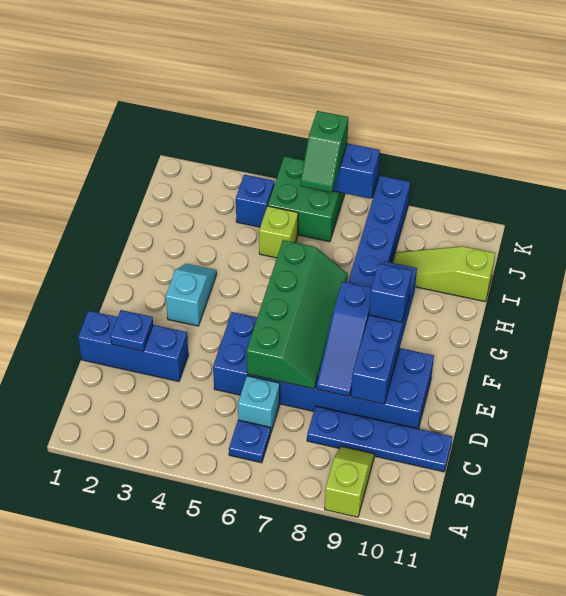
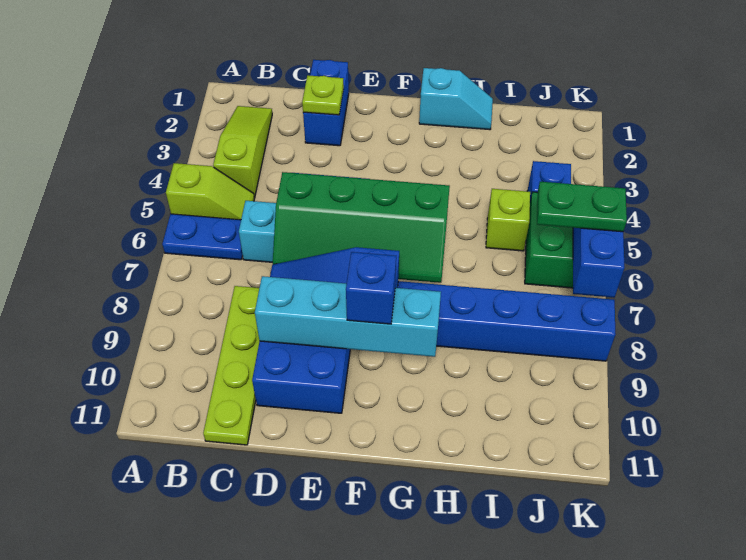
lime 1x2 slope [325,446,374,517] -> lime 1x2 slope moved to [166,163,254,220]
blue 1x1 plate [229,420,271,463] -> blue 1x2 plate [162,214,243,260]
blue 1x4 plate [307,406,452,472] -> lime 1x4 plate [203,286,260,445]
blue 1x3 brick [78,311,189,382] -> blue 1x2 brick [303,60,349,146]
blue 1x1 plate [111,310,153,351] -> lime 1x1 plate [302,75,344,115]
blue 1x4 brick [351,261,417,404] -> cyan 1x4 brick [255,276,441,357]
cyan 1x2 slope [166,264,217,326] -> cyan 1x2 slope moved to [419,68,493,130]
lime 1x3 slope [393,246,495,302] -> lime 1x3 slope moved to [213,106,272,197]
green 1x2 slope [300,111,348,192] -> green 1x2 plate [537,182,627,232]

